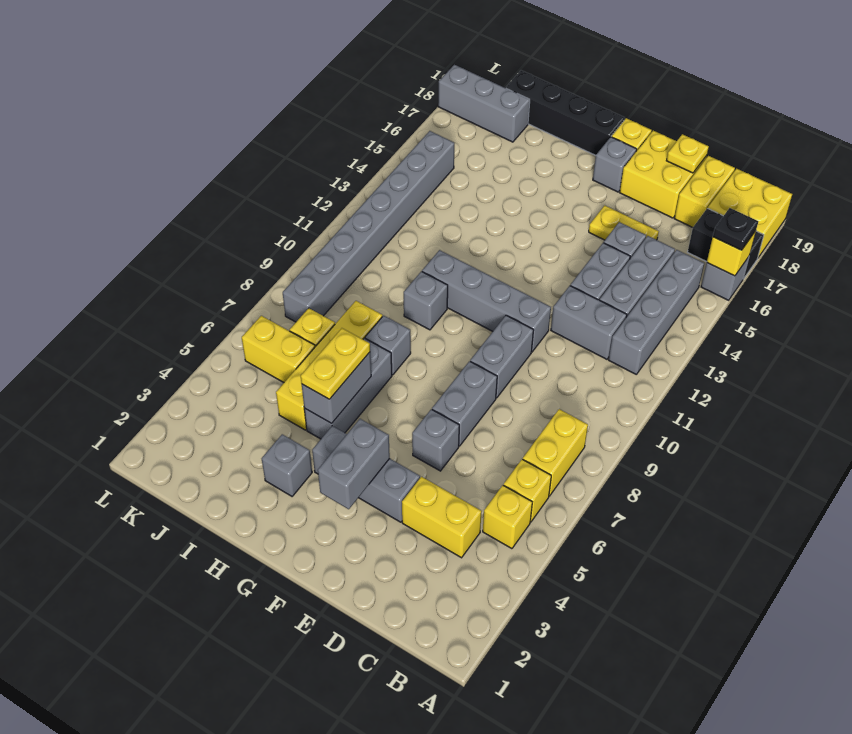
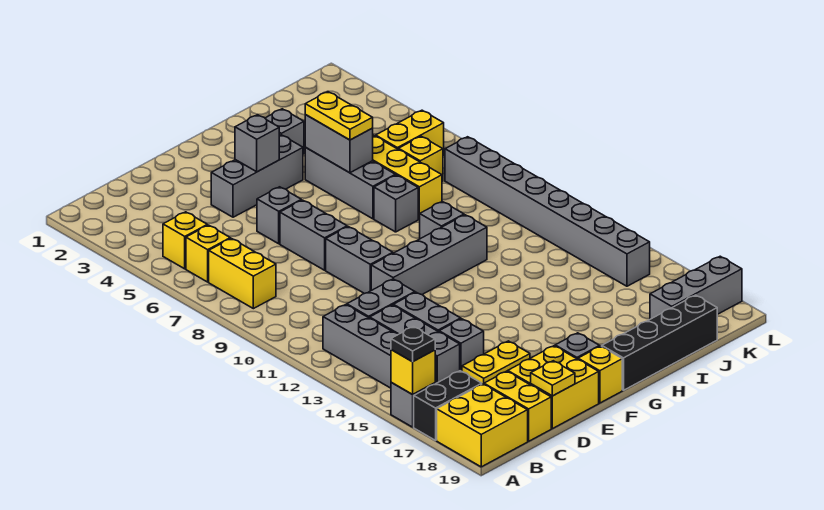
yellow 1x2 brick [402,477,482,558] -> none
grey 1x2 brick [318,419,390,509] -> grey 1x1 brick [235,115,279,172]

